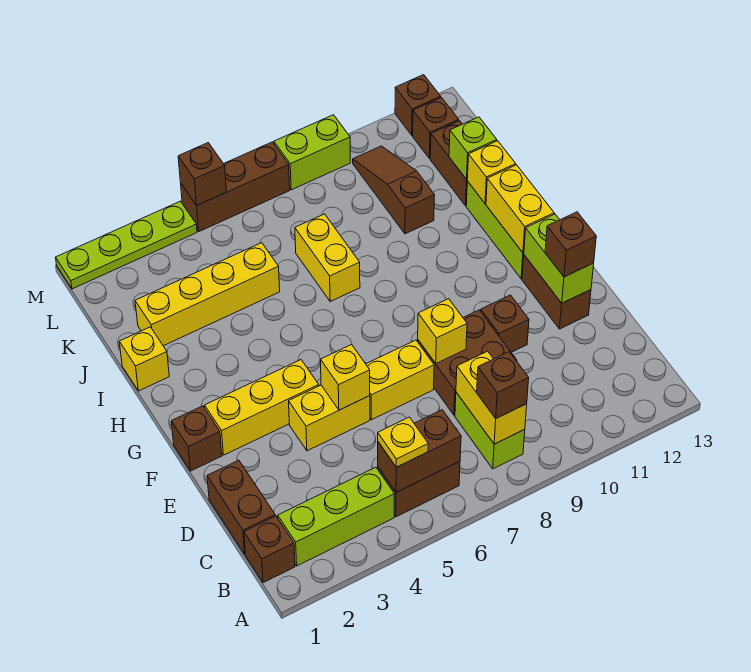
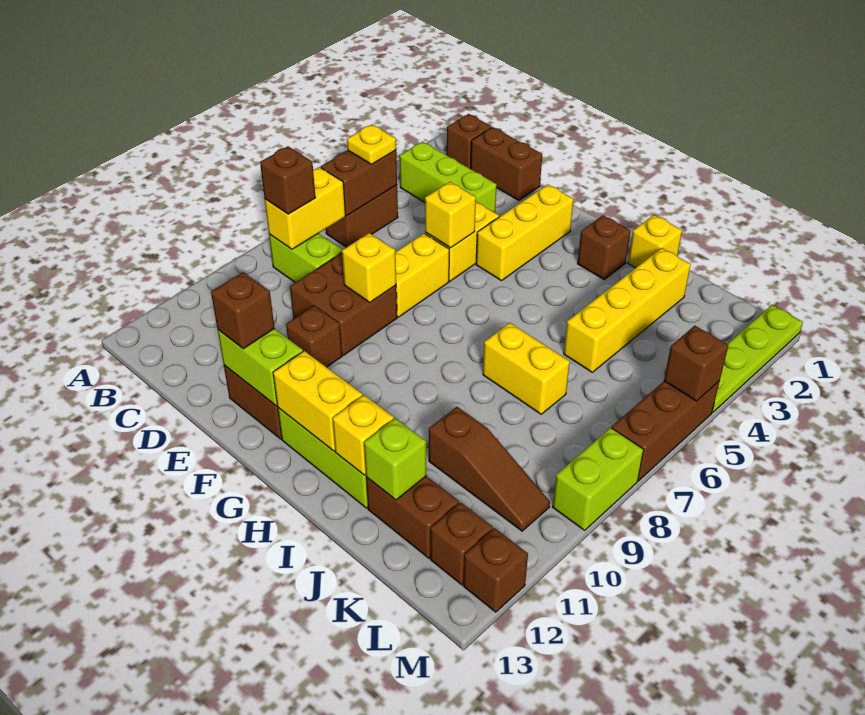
lime 1x3 brick [278,467,394,566] -> lime 1x3 brick turned to [400,142,497,212]
yellow 1x2 brick [456,351,527,444] -> yellow 1x2 brick turned to [265,167,345,249]
brown 1x1 brick [171,406,222,471] -> brown 1x1 brick moved to [577,215,630,279]

